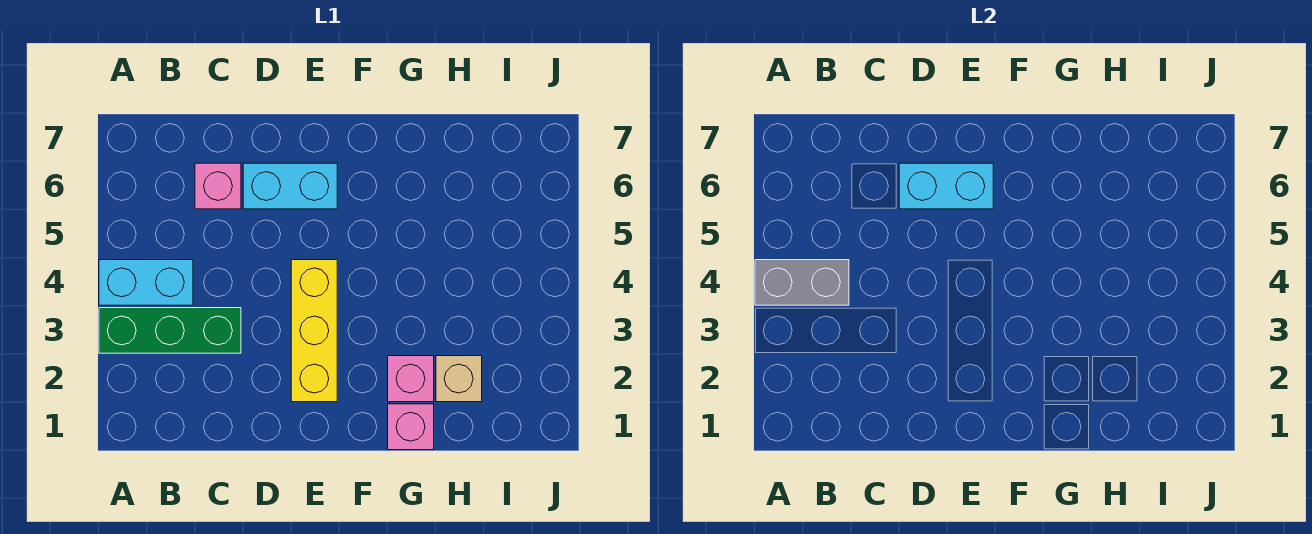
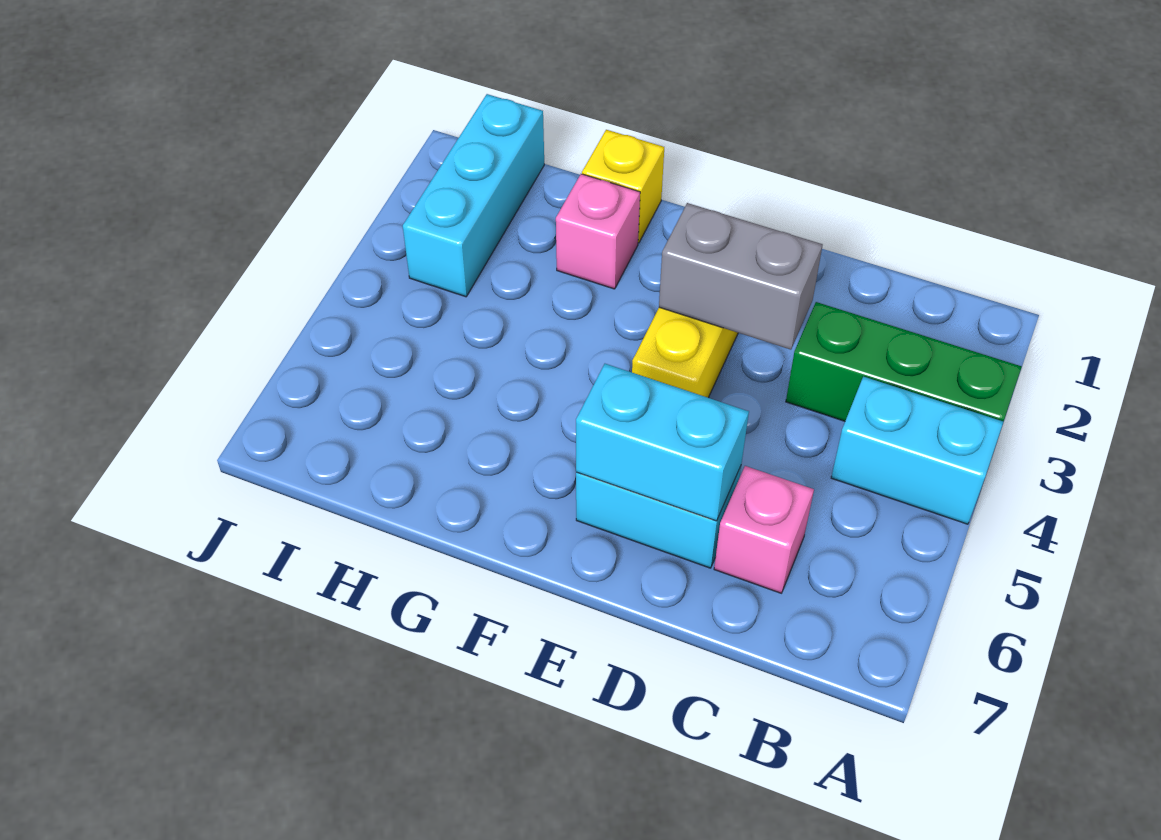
grey 1x2 brick [755,260,849,305] -> grey 1x2 brick moved to [659,203,823,350]
pink 1x1 brick [388,404,434,450] -> yellow 1x1 brick [582,130,664,243]
tan 1x1 brick [436,356,482,402] -> none
none -> cyan 1x3 brick [403,94,544,297]

